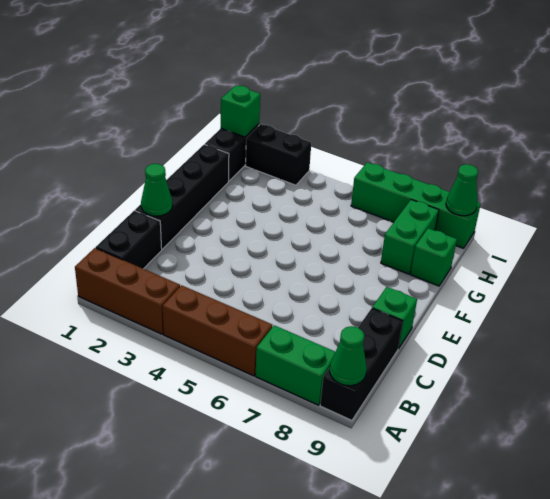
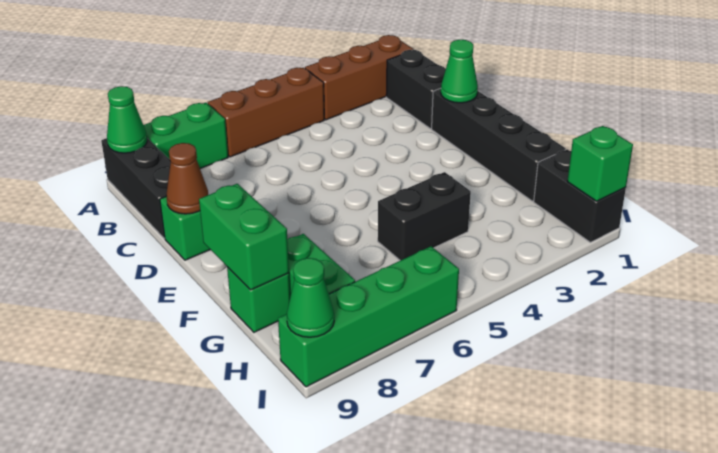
none -> brown 1x1 cone [166,143,208,214]
none -> green 1x2 brick [199,184,289,290]
black 1x2 brick [246,124,311,185] -> black 1x2 brick moved to [378,172,471,261]

